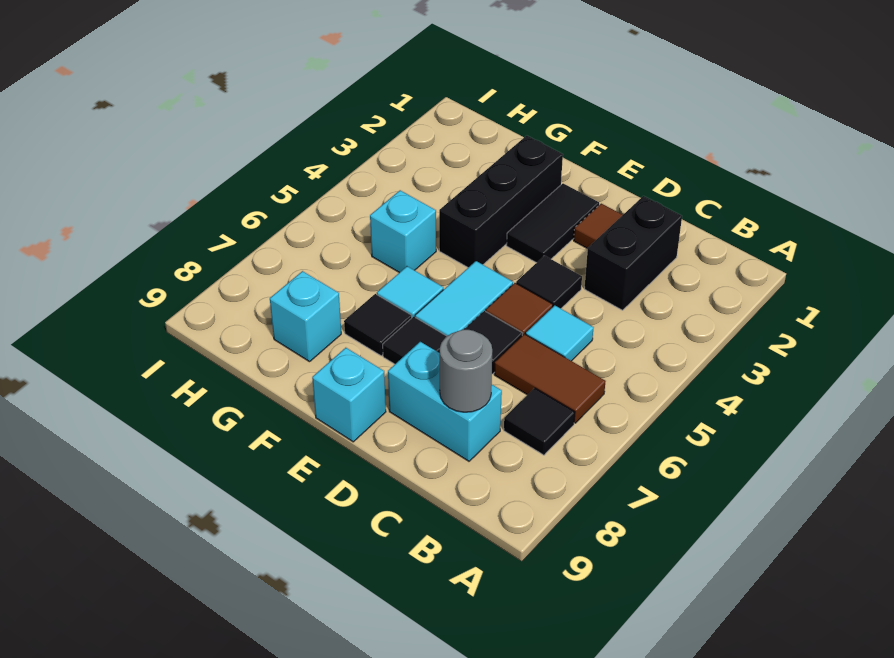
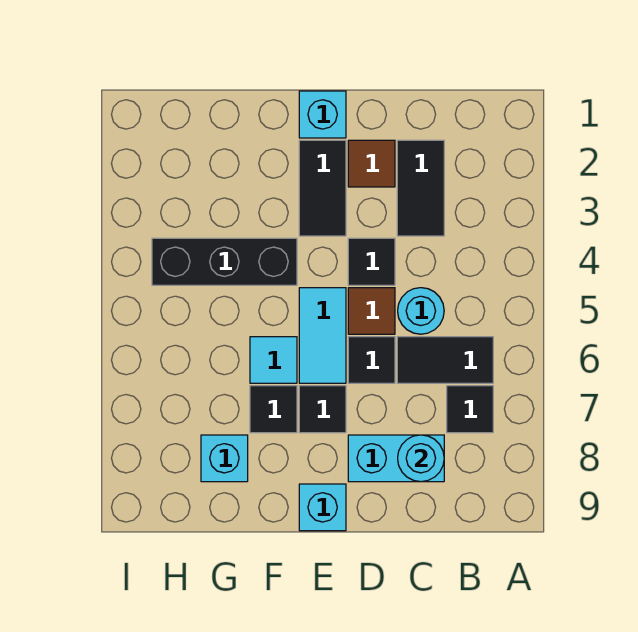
brown 1x2 tile [494,334,606,423] -> black 1x2 tile [397,337,493,383]
black 1x2 brick [584,196,682,310] -> black 1x2 tile [397,140,444,236]
cyan 1x1 tile [526,305,594,361] -> cyan 1x1 round brick [398,288,444,334]
grey 1x1 round brick [440,330,492,412] -> cyan 1x1 round brick [398,435,444,482]
black 1x3 brick [439,136,563,267] -> black 1x3 brick turned to [152,238,297,285]
cyan 1x1 brick [370,190,436,273] -> cyan 1x1 brick moved to [299,91,346,138]

